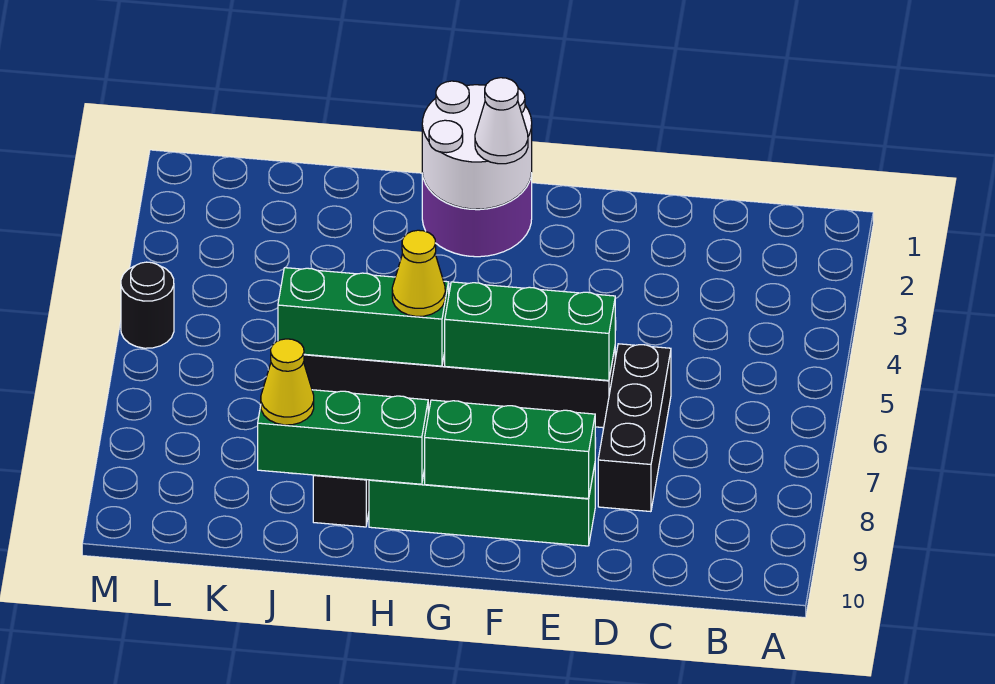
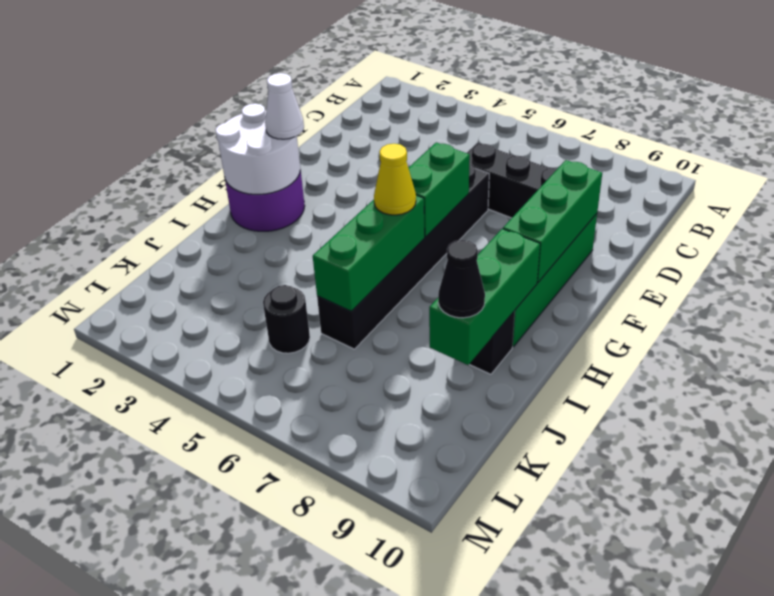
green 1x3 brick [445,282,615,380] -> green 1x2 brick [408,143,470,237]
yellow 1x1 cone [261,339,314,425] -> black 1x1 cone [438,240,485,318]
black 1x1 round brick [121,262,174,348] -> black 1x1 round brick moved to [263,285,310,353]

